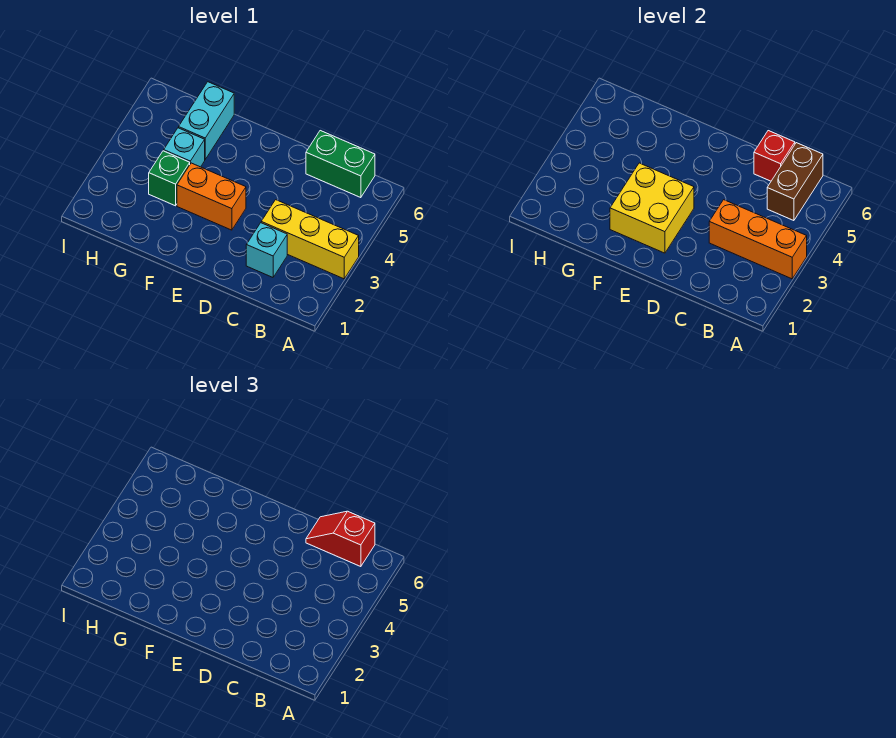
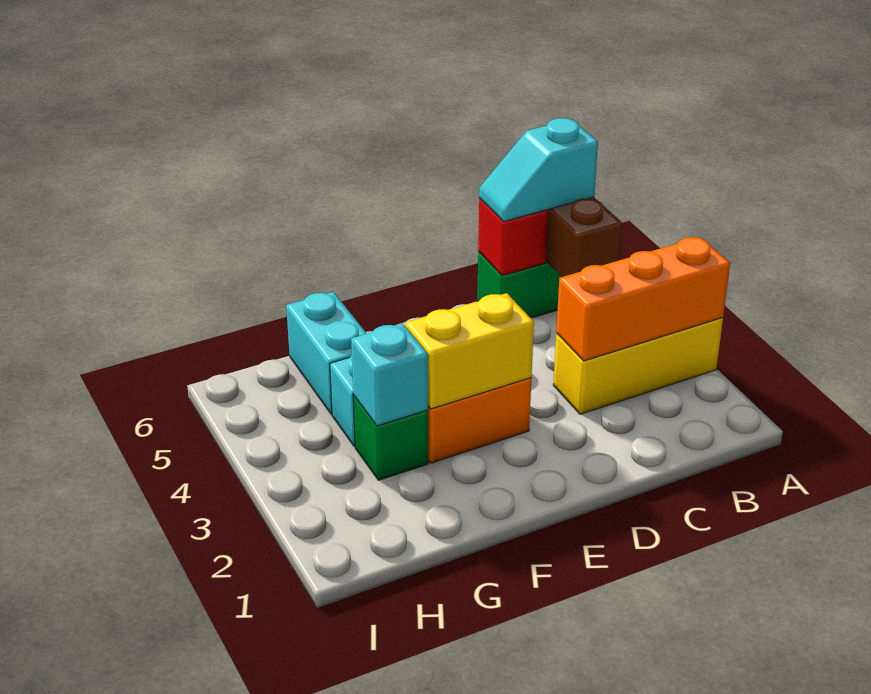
red 1x2 slope [306,511,375,567] -> cyan 1x2 slope [479,118,598,222]
cyan 1x1 brick [246,223,287,277] -> cyan 1x1 brick moved to [351,323,428,426]
yellow 2x2 brick [610,163,694,253] -> yellow 1x2 brick [405,293,534,409]

